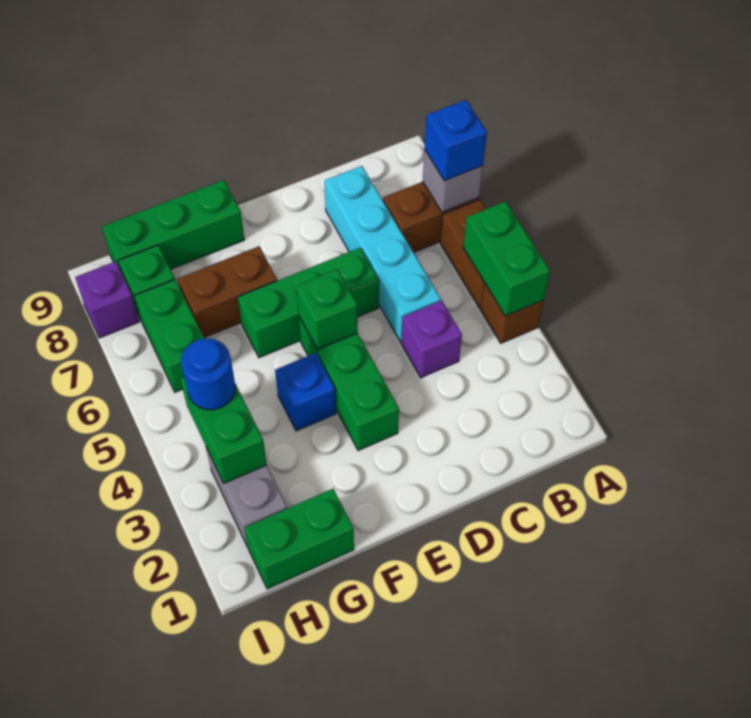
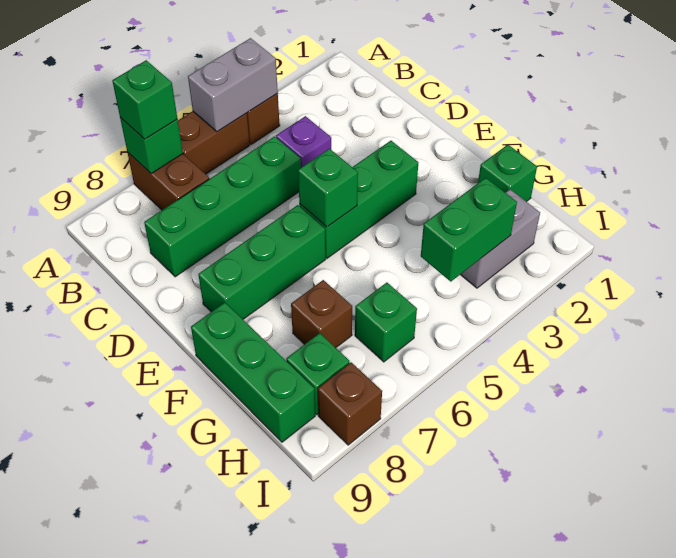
green 1x2 brick [463,201,550,316] -> grey 1x2 brick [188,38,278,132]
grey 1x1 brick [423,150,483,212] -> green 1x1 brick [120,118,183,174]
blue 1x1 brick [425,100,487,181] -> green 1x1 brick [112,60,177,139]
cyan 1x4 brick [324,166,441,342] -> green 1x4 brick [144,136,301,277]
green 1x3 brick [238,248,379,358] -> green 1x3 brick turned to [198,205,326,319]
blue 1x1 brick [275,353,336,431] -> none
brown 1x2 brick [178,246,277,338] -> brown 1x1 brick [291,280,352,348]
green 1x2 brick [245,489,354,589] -> green 1x1 brick [478,145,537,202]
blue 1x1 round brick [181,339,235,410] -> none
green 1x2 brick [135,280,205,392] -> green 1x1 brick [355,283,417,362]
purple 1x1 brick [75,261,139,338] -> brown 1x1 brick [318,362,382,445]

